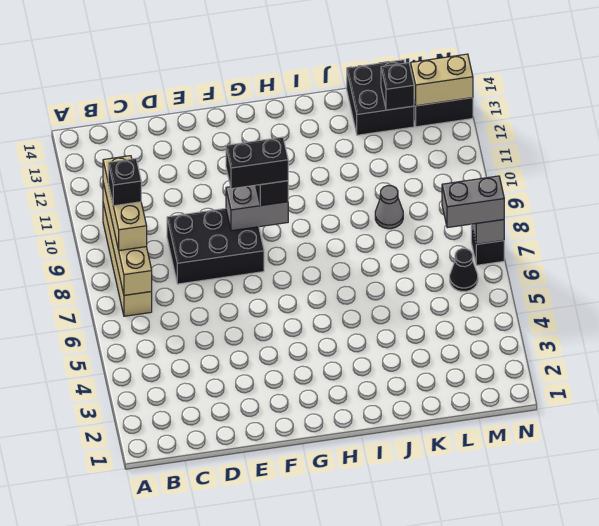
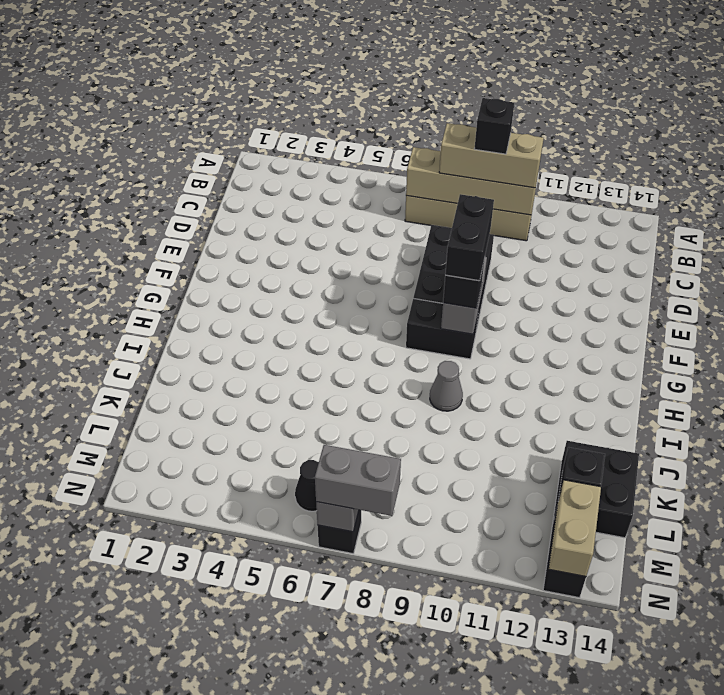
none -> black 1x2 brick [406,298,478,359]
grey 1x1 cone [375,186,403,229] -> grey 1x1 cone moved to [430,361,463,411]
grey 1x2 brick [442,176,504,228] -> grey 1x2 brick turned to [315,445,401,516]

